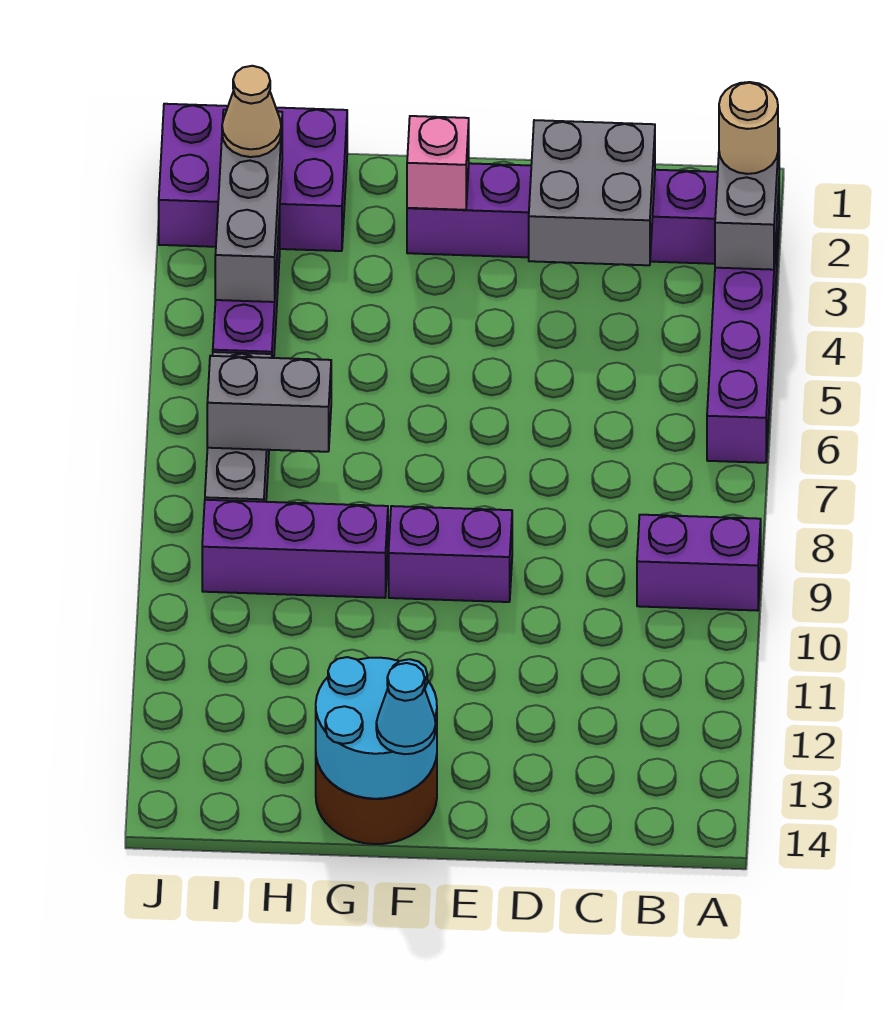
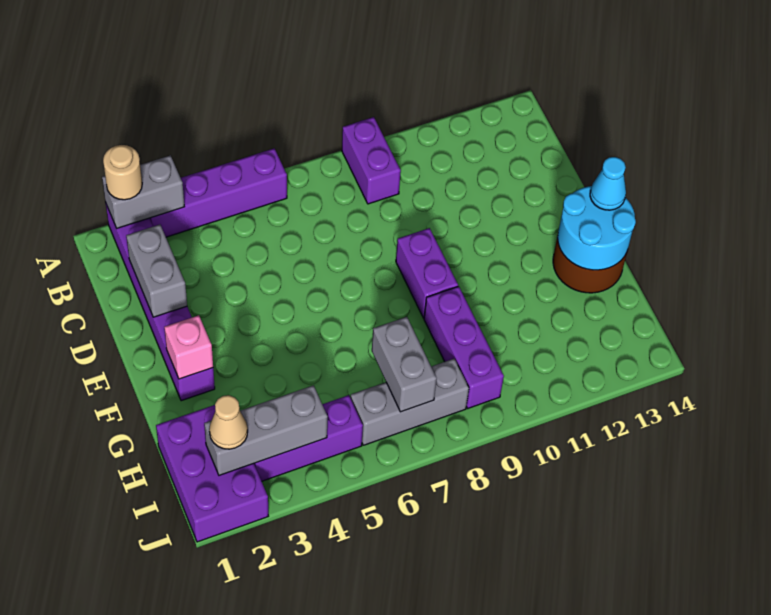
grey 2x2 brick [529,120,655,265] -> grey 1x2 brick [126,225,187,317]

